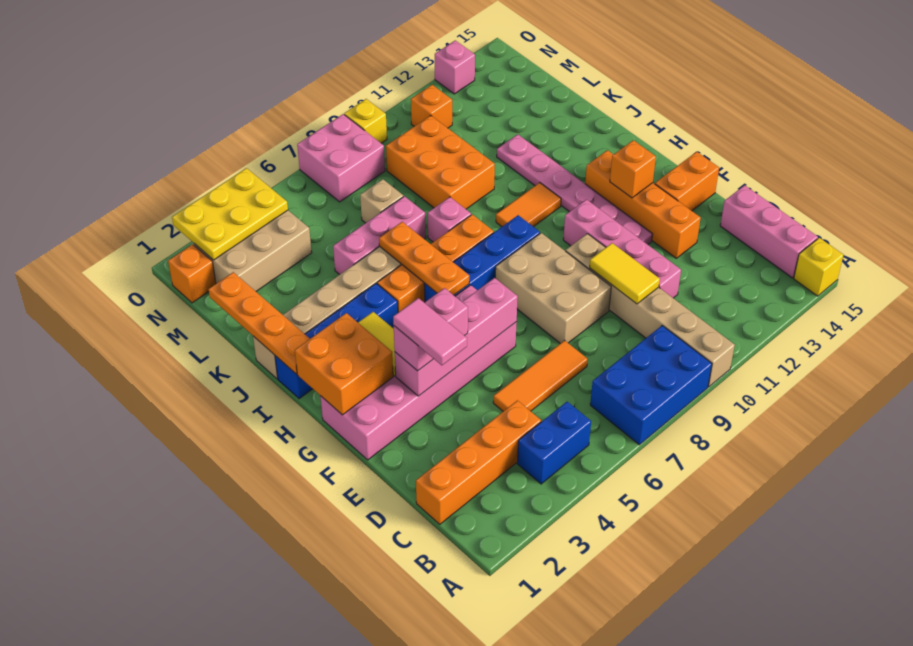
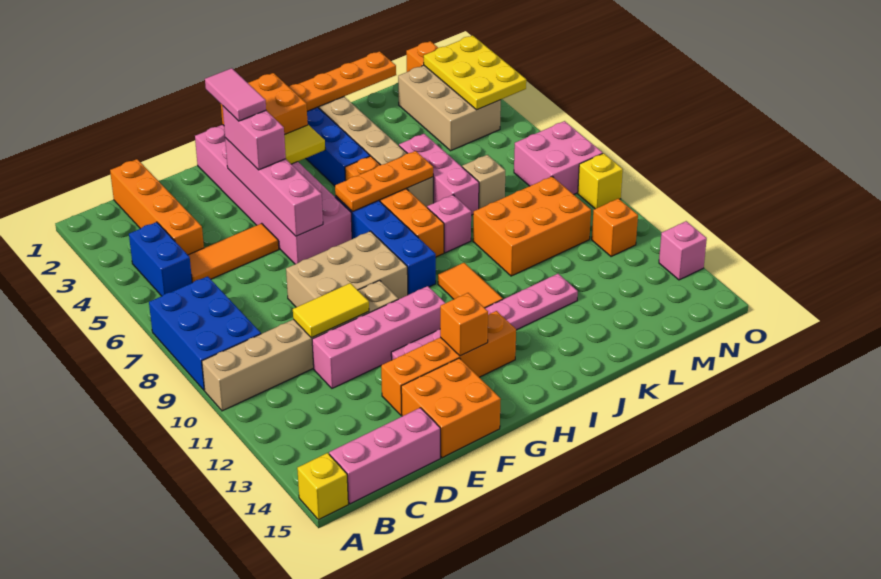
orange 1x3 tile [493,340,588,411] -> orange 1x3 tile turned to [188,223,279,283]
pink 1x2 tile [393,298,467,365] -> pink 1x2 tile turned to [205,68,266,121]
orange 1x2 brick [655,152,719,211] -> orange 2x2 brick [401,358,501,458]

